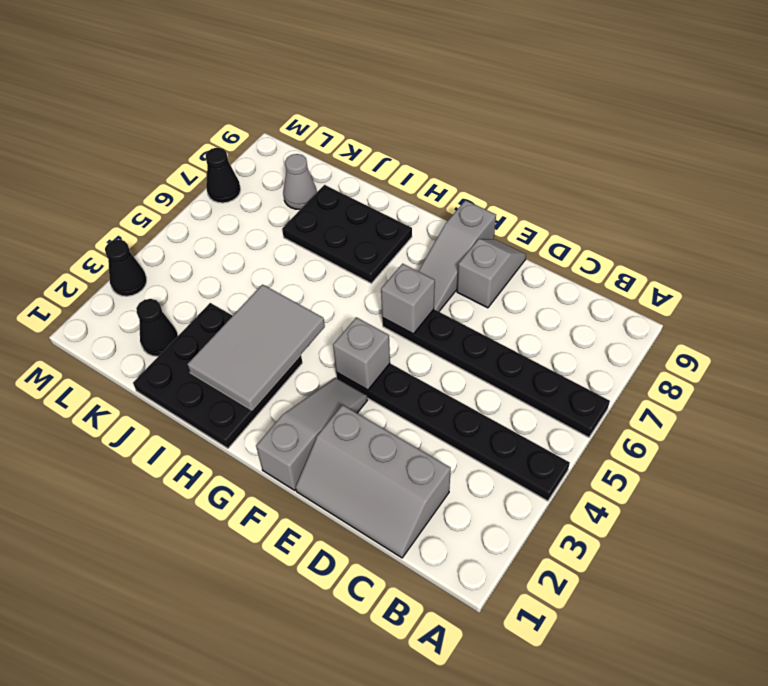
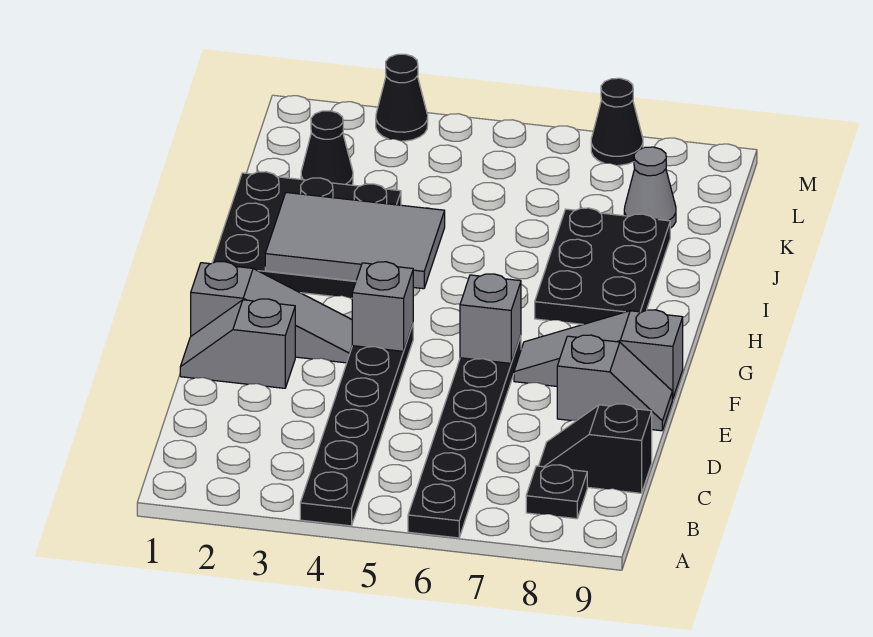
none -> black 1x1 plate [526,465,587,519]
grey 2x3 slope [296,405,451,558] -> grey 1x2 slope [180,299,295,388]
none -> black 1x2 slope [539,404,652,493]

